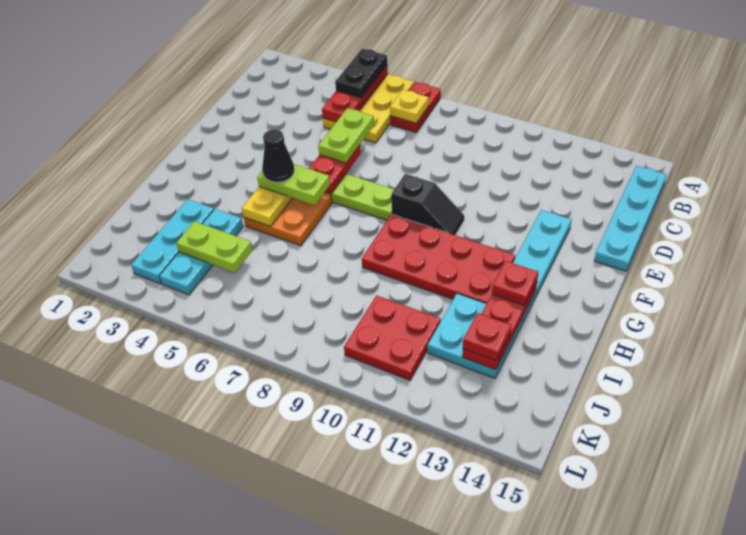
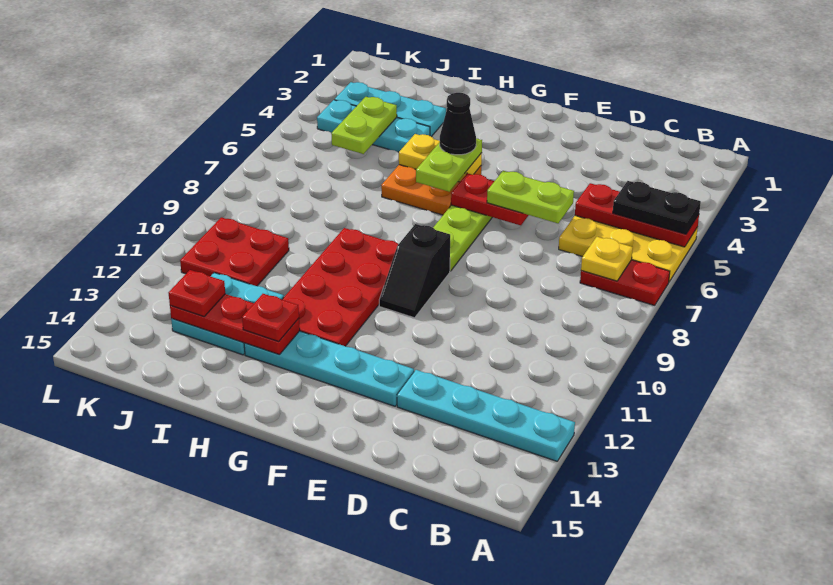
cyan 1x4 plate [594,166,667,271] -> cyan 1x4 plate moved to [397,370,575,461]

